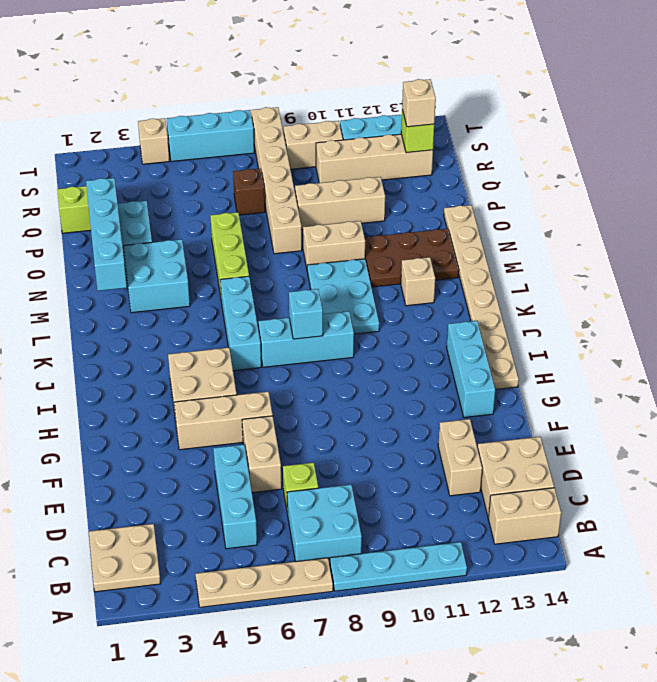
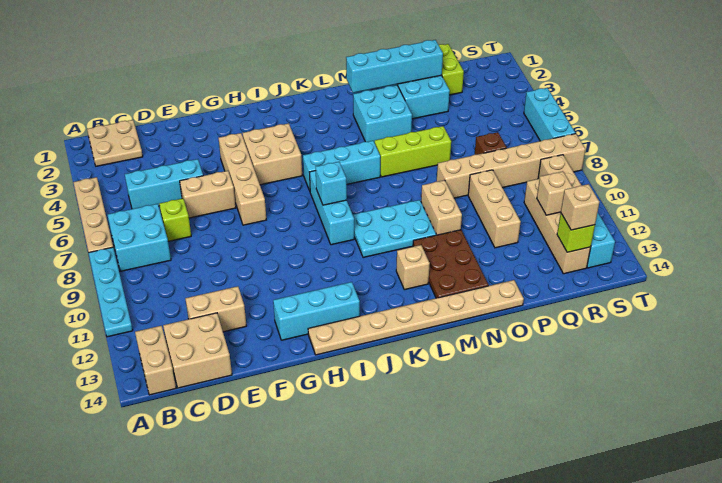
tan 1x3 brick [174,392,273,450] -> tan 1x4 brick [219,133,266,225]
tan 1x1 brick [138,118,169,164] -> tan 1x1 brick moved to [537,171,573,215]

